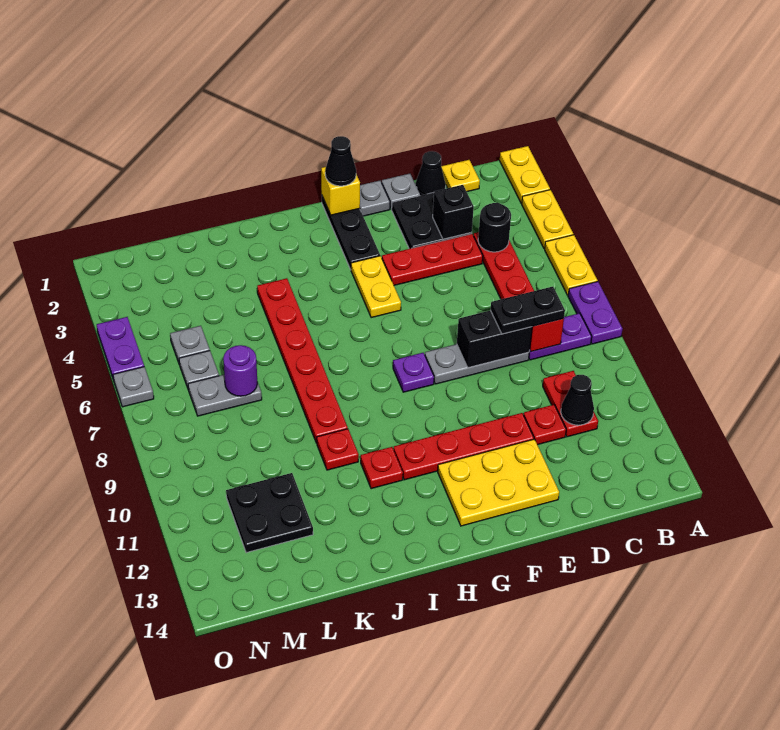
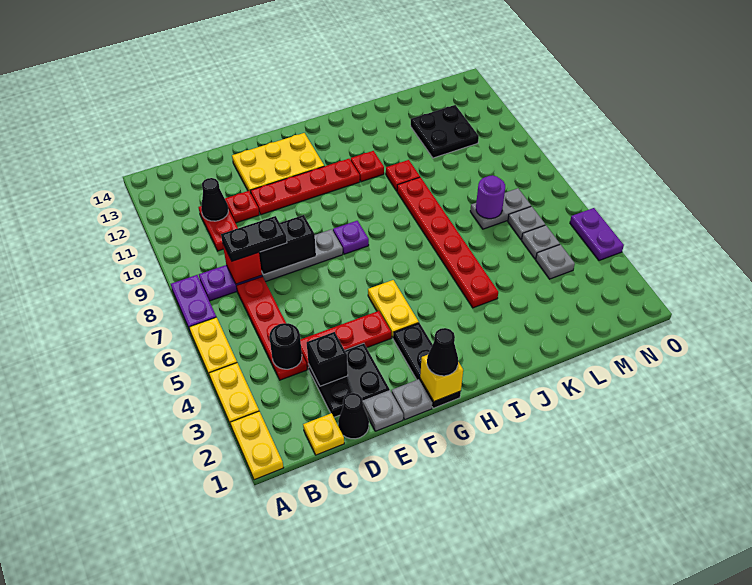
grey 1x1 plate [113,367,154,407] -> grey 1x1 plate moved to [536,244,575,279]

